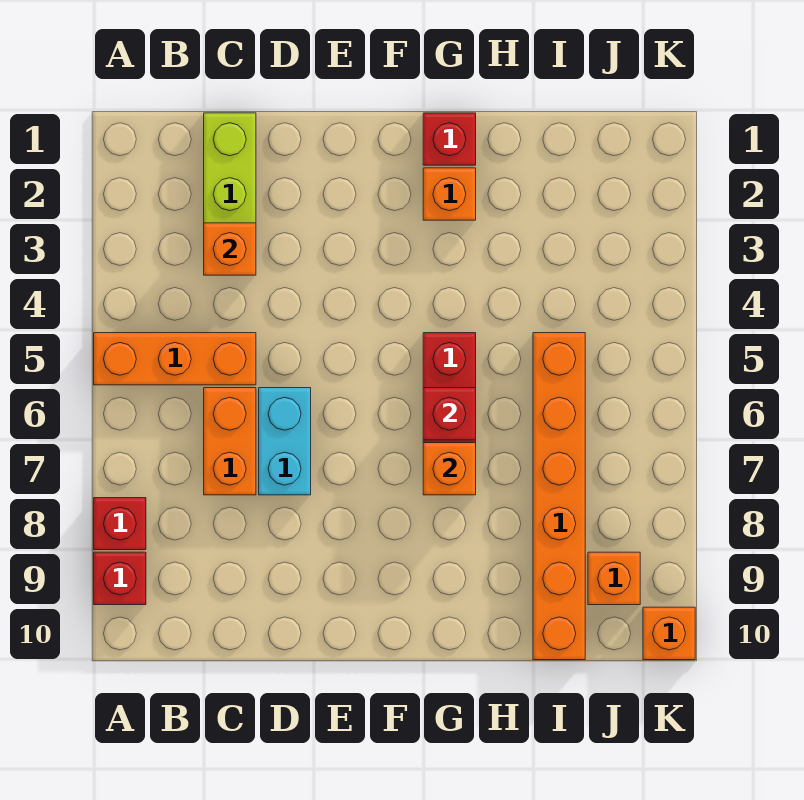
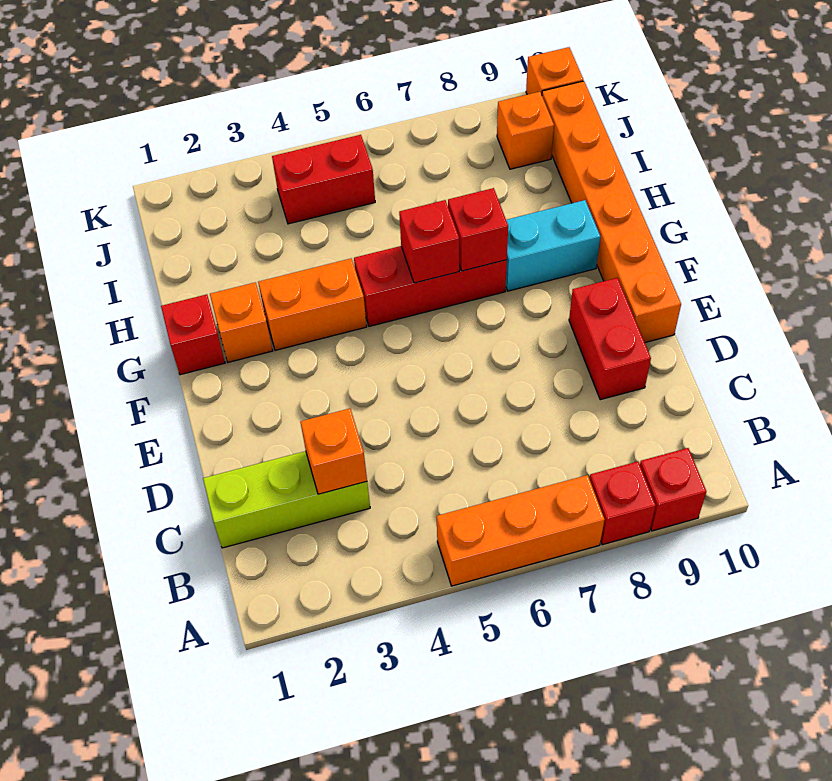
orange 1x3 brick [94,333,256,385] -> orange 1x3 brick turned to [437,475,605,586]
orange 1x2 brick [204,388,256,495] -> orange 1x2 brick moved to [258,259,367,350]
cyan 1x2 brick [259,388,311,495] -> cyan 1x2 brick moved to [506,200,600,291]
none -> red 1x2 brick [569,278,651,400]
orange 1x1 brick [423,443,476,495] -> red 1x1 brick [448,188,508,271]
orange 1x6 brick [533,333,585,660] -> orange 1x6 brick turned to [542,81,681,342]
none -> red 1x2 brick [272,135,375,224]

